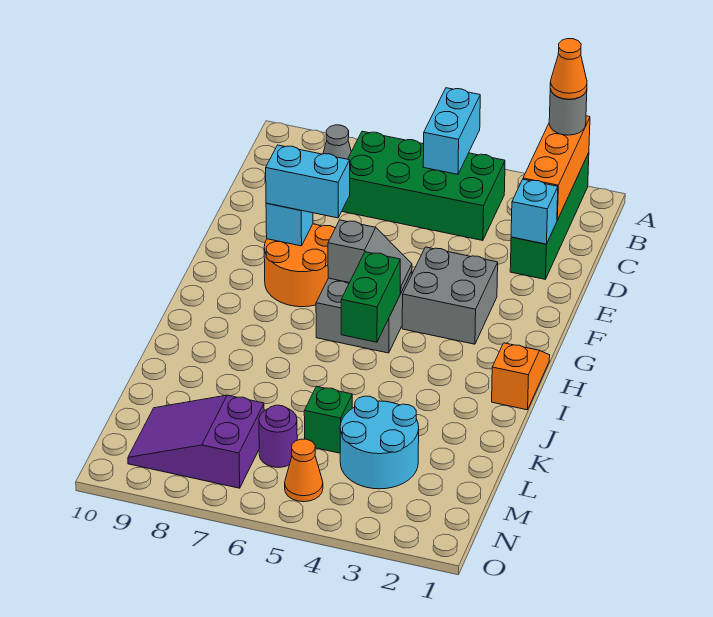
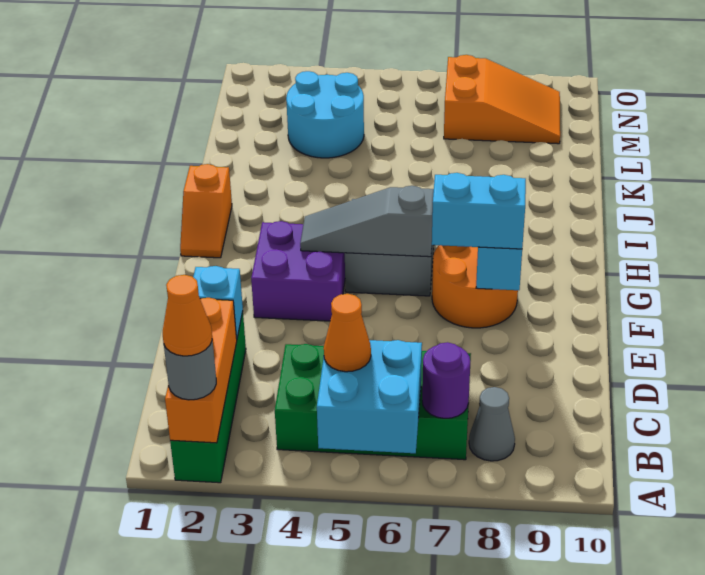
cyan 1x2 brick [423,88,480,174] -> cyan 2x2 brick [317,340,422,453]
grey 2x2 brick [402,247,498,344] -> purple 2x2 brick [251,221,345,321]
grey 1x2 slope [328,220,412,293] -> grey 1x3 slope [300,186,434,257]
green 1x2 brick [341,252,400,342] -> none
green 1x1 brick [304,386,352,453] -> none
purple 1x1 round brick [259,405,297,467] -> purple 1x1 round brick moved to [422,342,470,418]
purple 2x3 slope [128,395,264,488] -> orange 2x3 slope [444,55,560,144]
orange 1x1 cone [285,439,323,502] -> orange 1x1 cone moved to [324,294,371,372]

